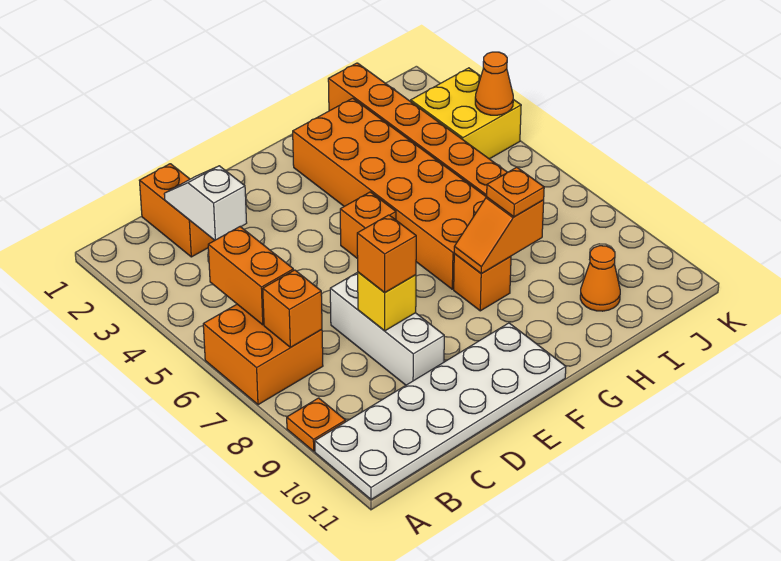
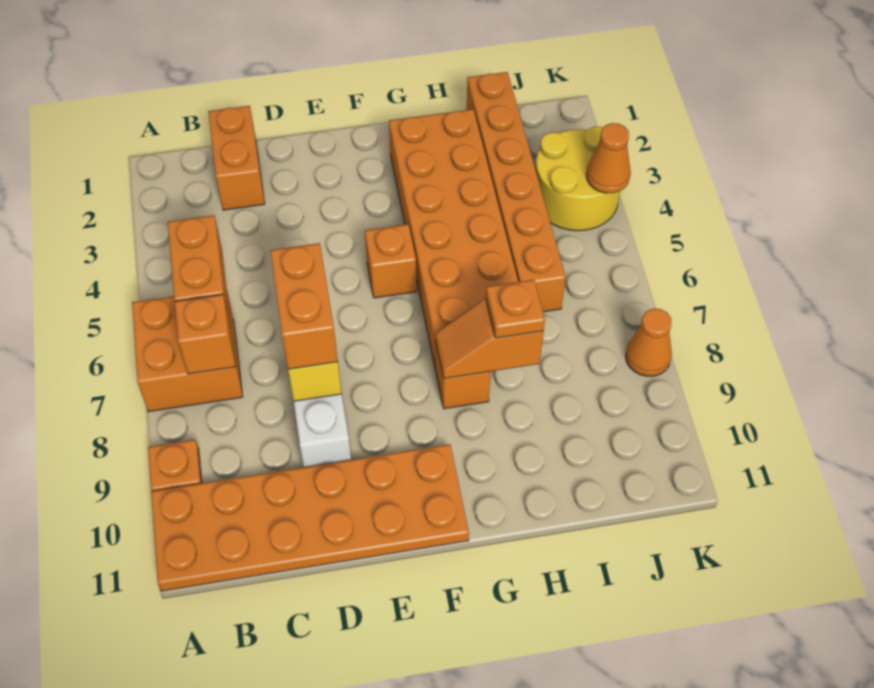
white 2x6 plate [315,323,566,499] -> orange 2x6 plate [151,444,469,591]
white 1x2 slope [164,166,247,240] -> none
orange 1x1 brick [357,215,416,293] -> orange 1x2 brick [270,243,338,369]
orange 1x1 cone [580,246,620,311] -> orange 1x1 cone moved to [625,308,672,376]
yellow 2x2 brick [411,68,521,159] -> yellow 2x2 round brick [535,127,620,231]

